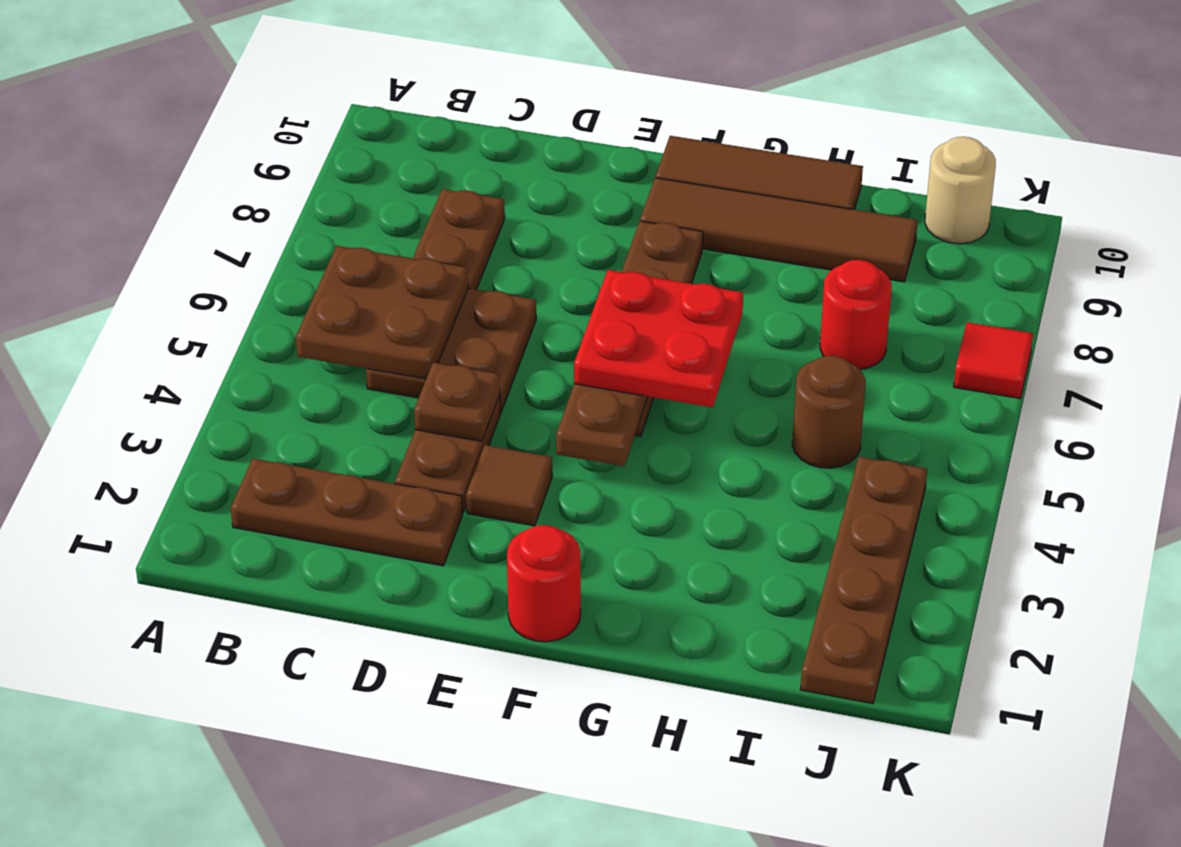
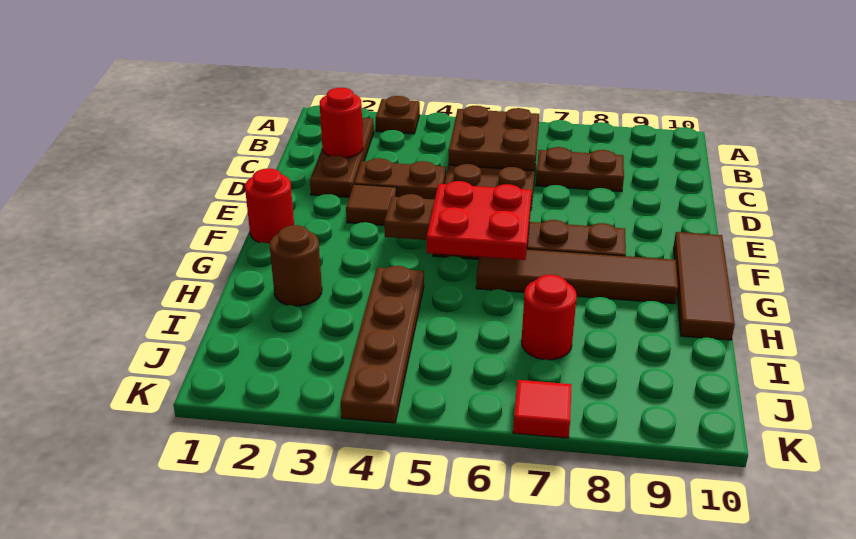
none -> red 1x1 round brick [320,88,363,158]
brown 1x1 plate [414,363,500,441] -> brown 1x1 plate moved to [376,96,420,134]
brown 1x4 tile [640,178,918,282] -> brown 1x4 tile turned to [476,249,678,304]
brown 1x1 round brick [792,356,866,468] -> brown 1x1 round brick moved to [270,225,322,306]
brown 1x4 plate [800,457,927,704] -> brown 1x4 plate turned to [341,266,424,423]
tan 1x1 round brick [925,137,996,244] -> none

